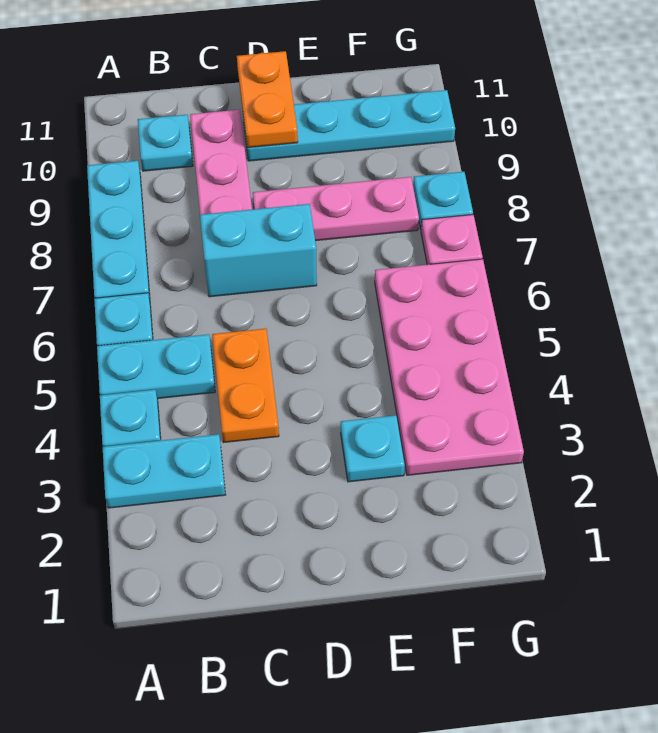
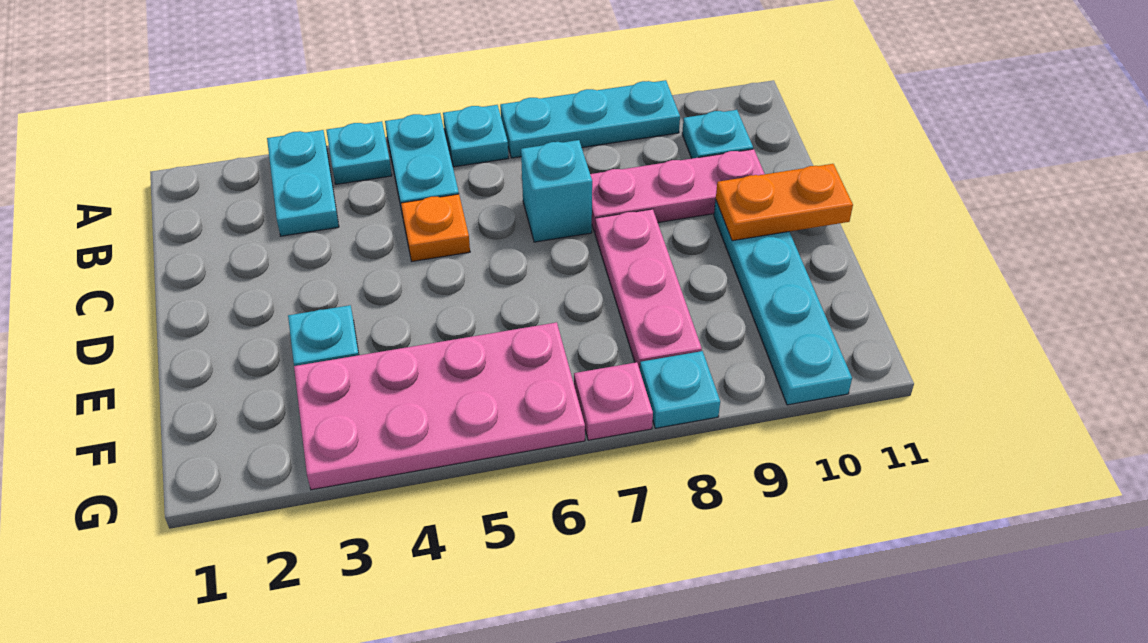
orange 1x2 plate [212,329,279,443] -> orange 1x1 plate [401,194,470,261]
cyan 1x2 brick [200,204,317,297] -> cyan 1x1 brick [521,140,592,242]

